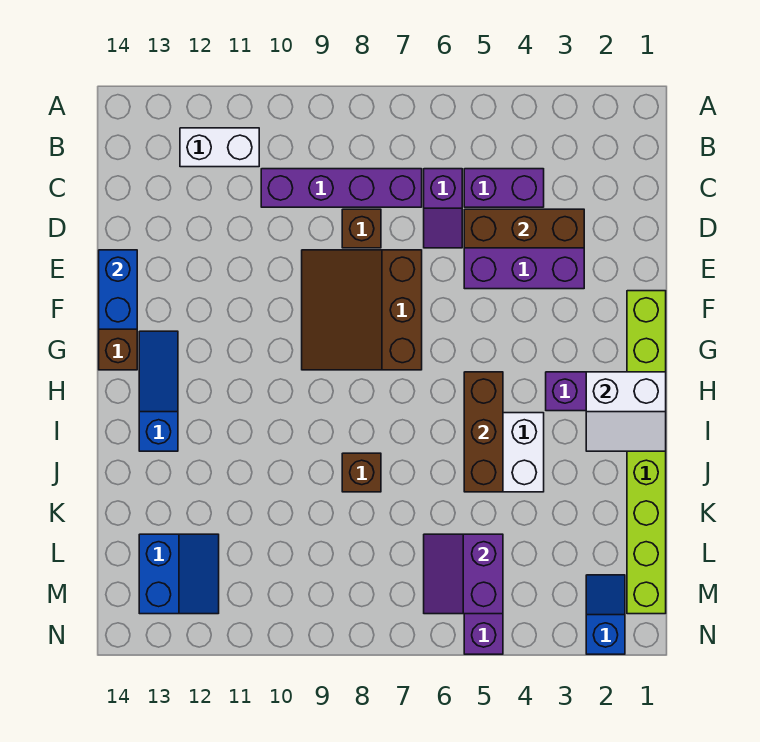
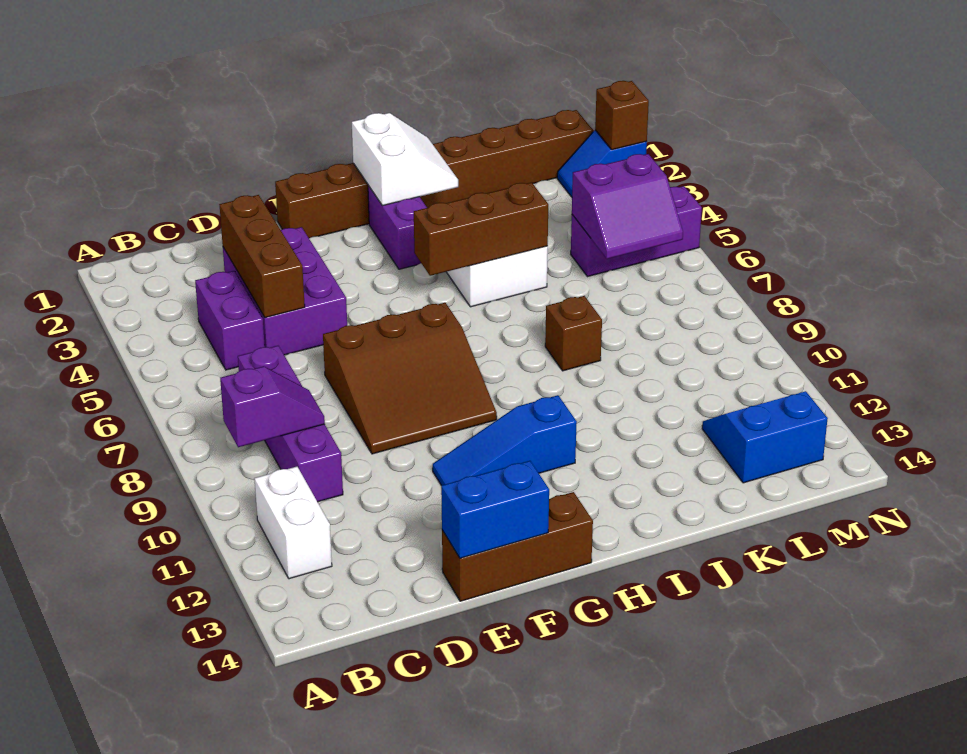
purple 1x2 slope [424,169,462,248] -> purple 1x2 slope moved to [220,366,325,447]
brown 1x1 brick [342,209,381,248] -> brown 1x1 brick moved to [595,81,649,150]
lime 1x8 brick [627,291,666,614] -> brown 1x8 brick [275,110,593,238]
blue 1x3 slope [139,331,178,451] -> blue 1x3 slope moved to [433,395,577,485]

